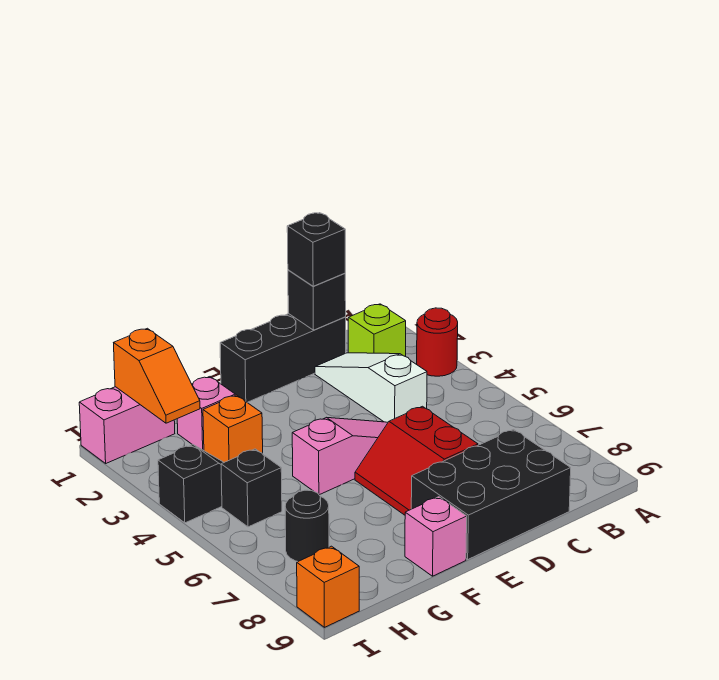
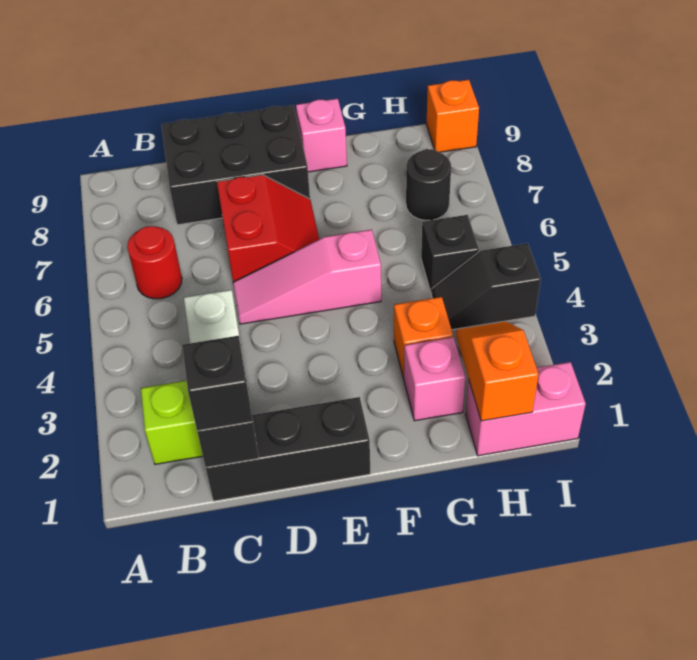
red 1x1 round brick [417,308,458,376] -> red 1x1 round brick moved to [127,226,182,299]

